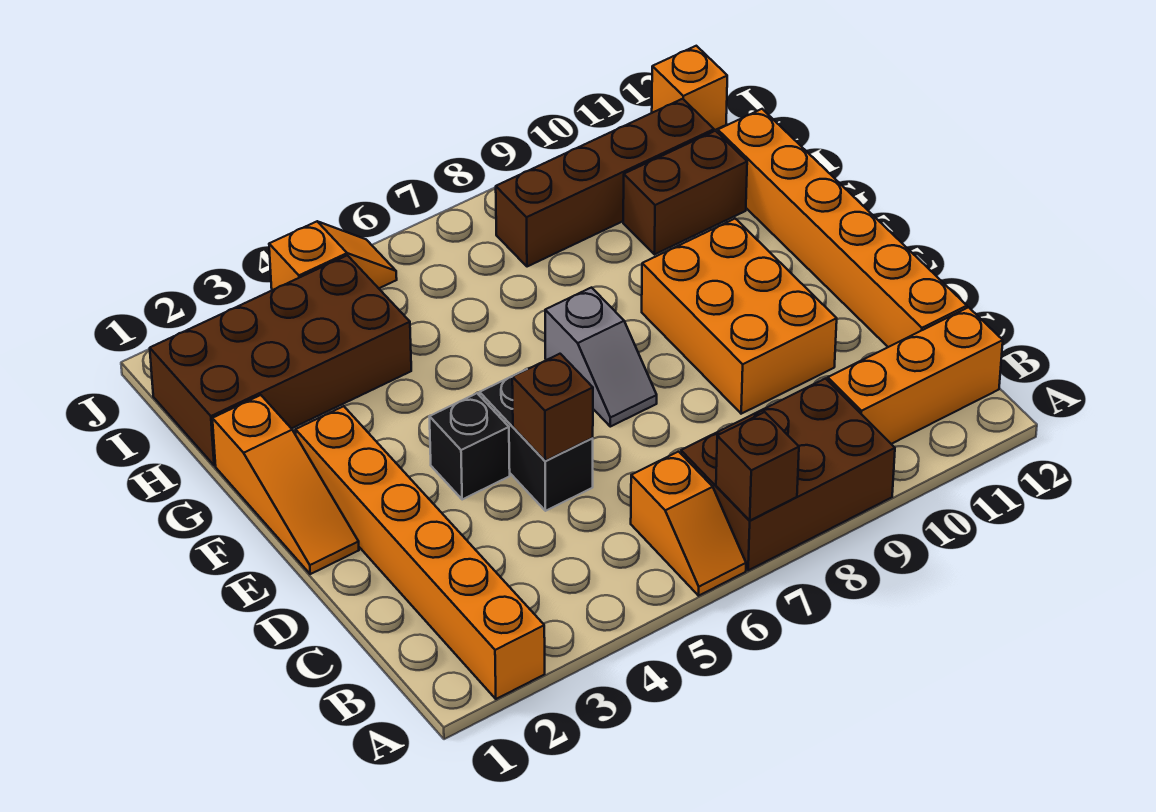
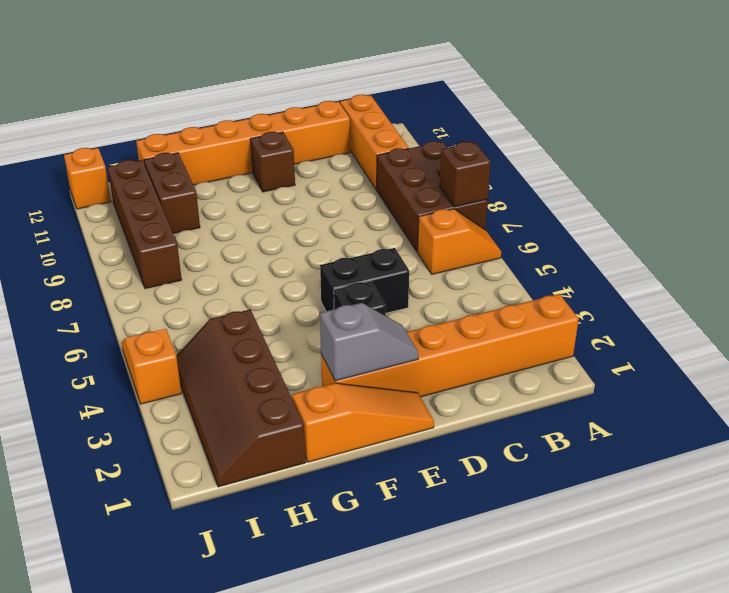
brown 1x1 brick [512,354,593,461] -> brown 1x1 brick moved to [250,132,295,192]
orange 2x3 brick [642,219,837,414] -> none
grey 1x2 slope [545,288,657,427] -> grey 1x2 slope moved to [320,303,418,381]
brown 2x4 brick [150,255,411,466] -> brown 2x4 slope [176,309,306,487]

